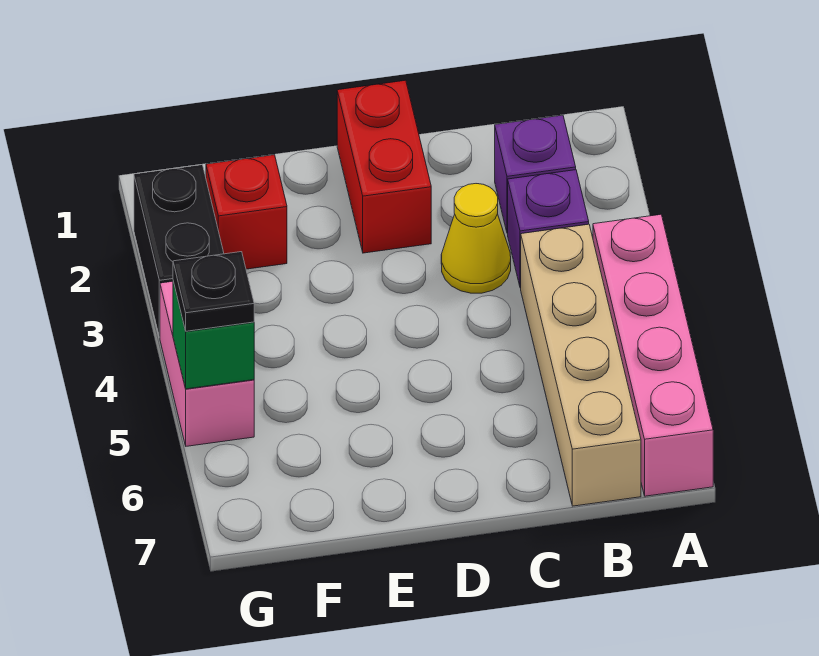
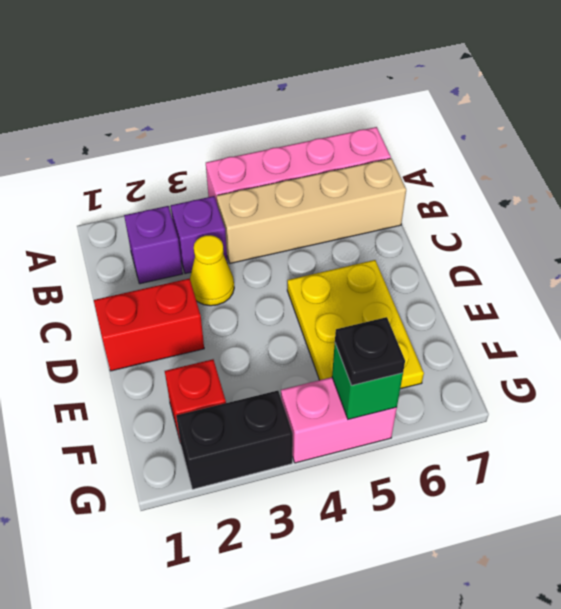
none -> yellow 2x3 plate [287,260,424,389]

